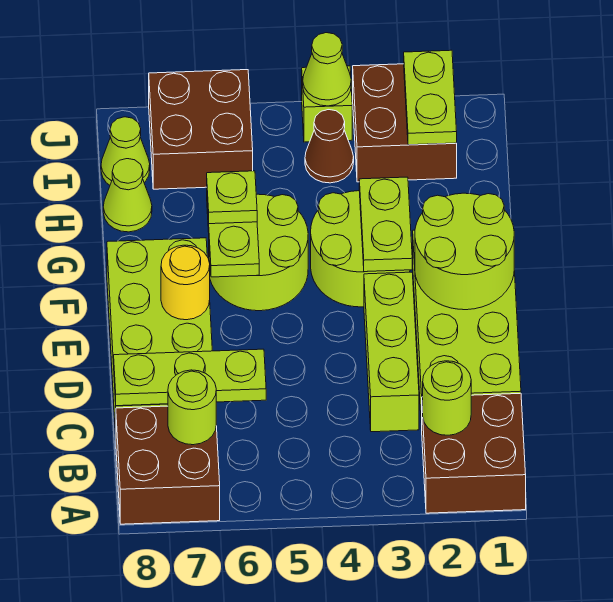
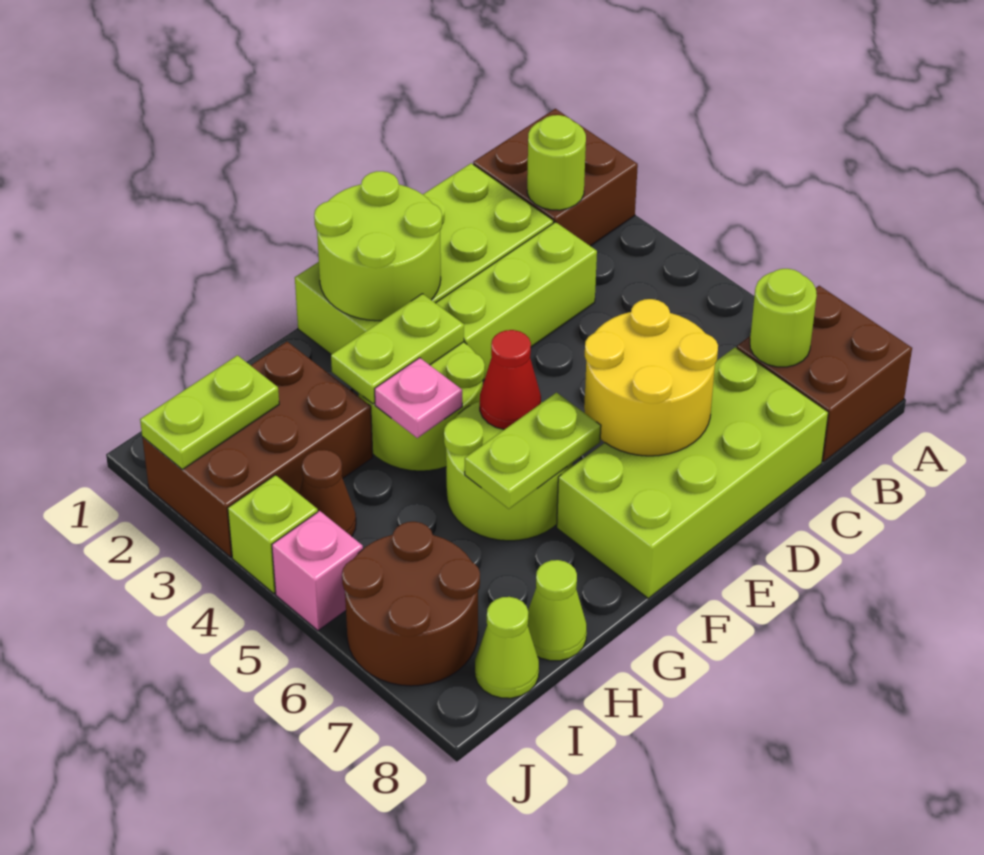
lime 1x3 plate [114,349,266,406] -> none
yellow 1x1 round brick [161,245,210,320] -> yellow 2x2 round brick [584,299,718,456]
none -> red 1x1 cone [480,330,541,430]
none -> pink 1x1 plate [375,358,462,438]
lime 1x1 plate [207,171,257,224] -> none
brown 2x2 brick [353,64,457,182] -> brown 2x3 brick [142,342,373,557]
brown 2x2 brick [149,70,253,189] -> brown 2x2 round brick [342,522,480,686]
lime 1x1 cone [303,33,351,106] -> none
none -> pink 1x1 brick [272,511,363,631]

